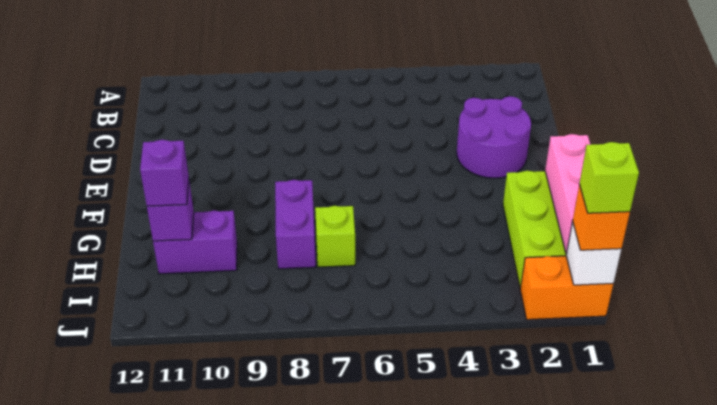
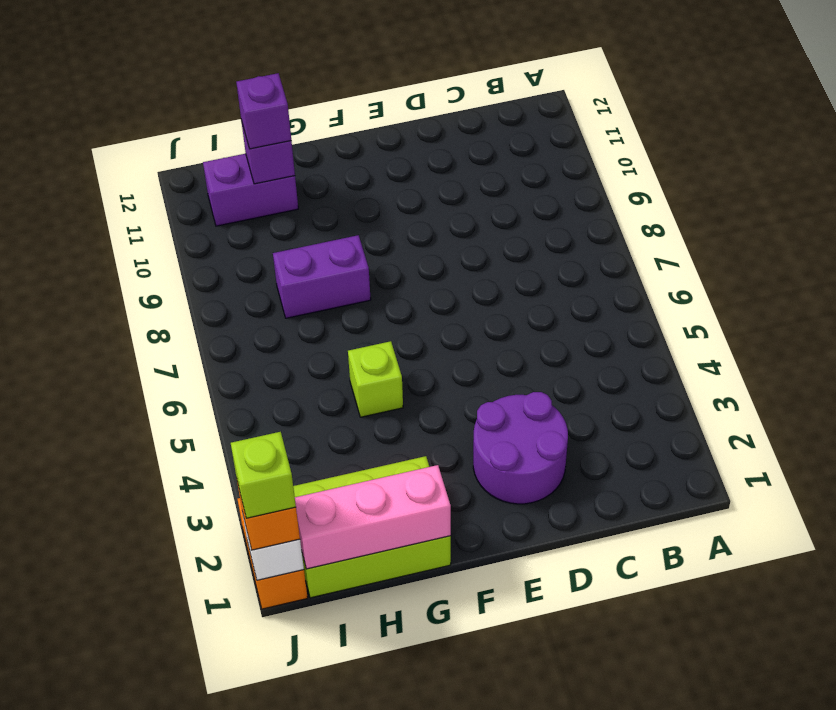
lime 1x1 brick [315,206,355,267] -> lime 1x1 brick moved to [348,341,403,417]
purple 1x2 brick [153,210,237,274] -> purple 1x2 brick turned to [203,154,298,226]

